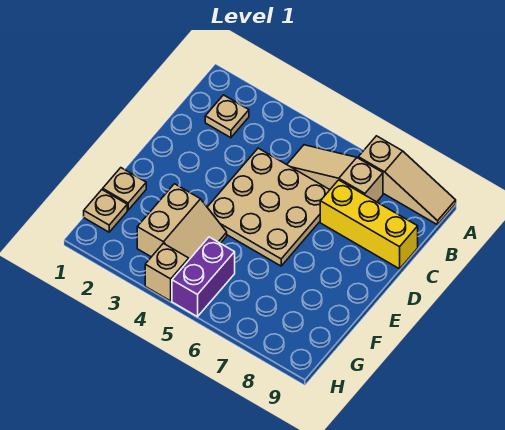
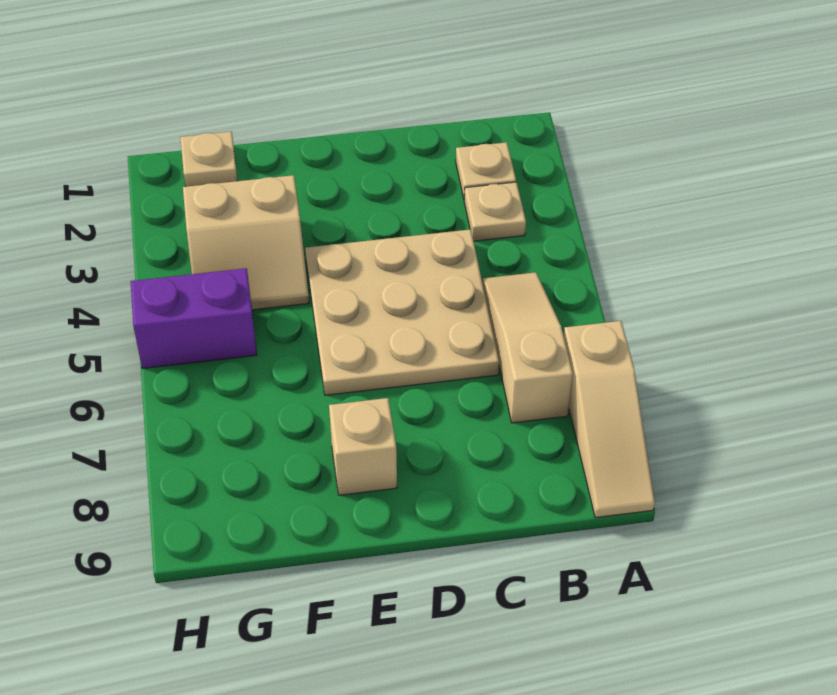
yellow 1x3 brick [320,180,418,269] -> none
tan 1x1 plate [103,168,146,210] -> tan 1x1 plate moved to [464,182,526,241]
tan 1x1 brick [145,243,189,301] -> tan 1x1 brick moved to [329,398,397,495]

